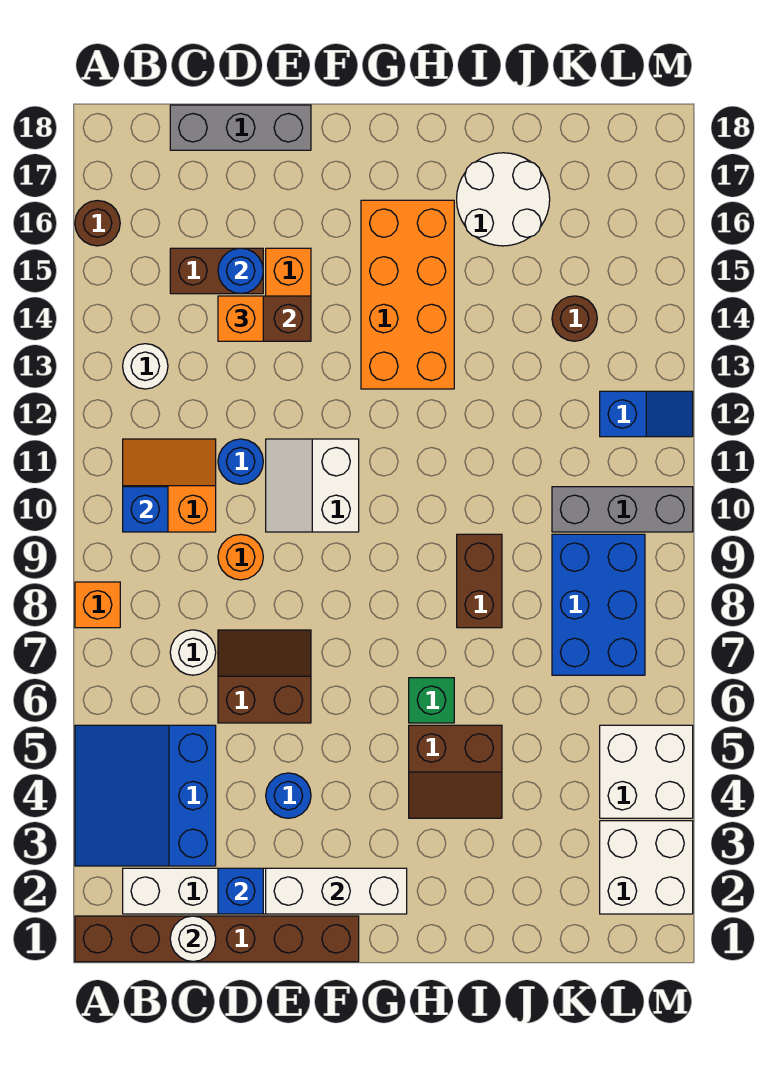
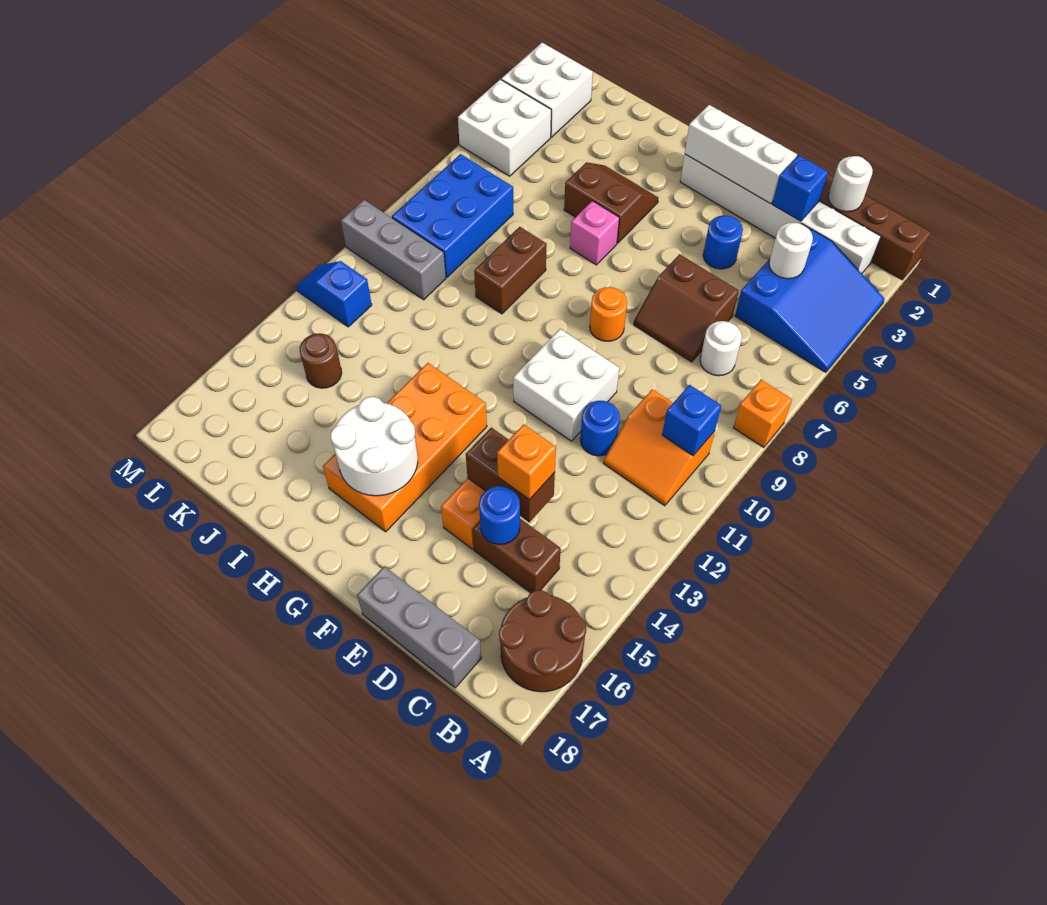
brown 1x1 round brick [75,201,120,246] -> brown 2x2 round brick [499,590,586,692]
white 1x1 round brick [123,344,168,389] -> white 1x1 round brick moved to [769,223,813,279]
orange 1x1 round brick [218,534,263,580] -> orange 1x1 round brick moved to [590,287,627,341]
white 2x2 slope [266,439,359,532] -> white 2x2 brick [513,329,619,441]
green 1x1 brick [409,678,454,723] -> pink 1x1 brick [570,201,619,265]
white 2x2 round brick [457,153,550,246] -> white 2x2 round brick moved to [331,397,418,496]

